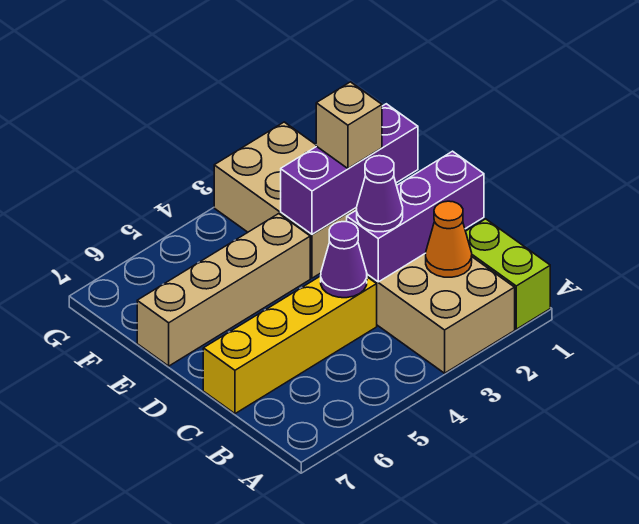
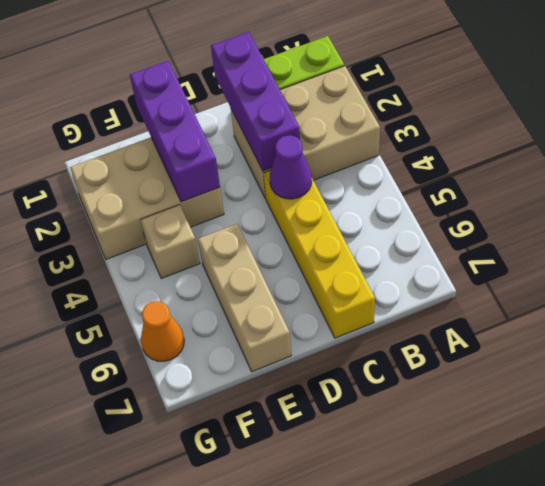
orange 1x1 cone [426,201,472,277] -> orange 1x1 cone moved to [141,301,184,361]
purple 1x1 cone [356,156,403,232] -> none
tan 1x1 brick [316,82,382,168] -> tan 1x1 brick moved to [141,205,200,279]
tan 1x4 brick [137,214,310,366] -> tan 1x3 brick [198,224,291,372]

